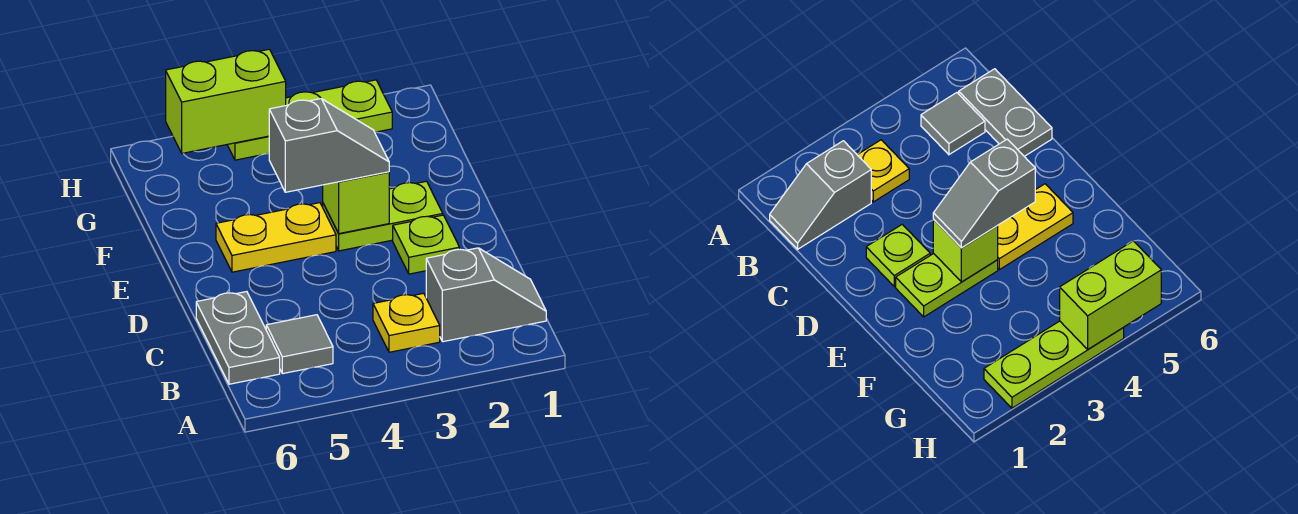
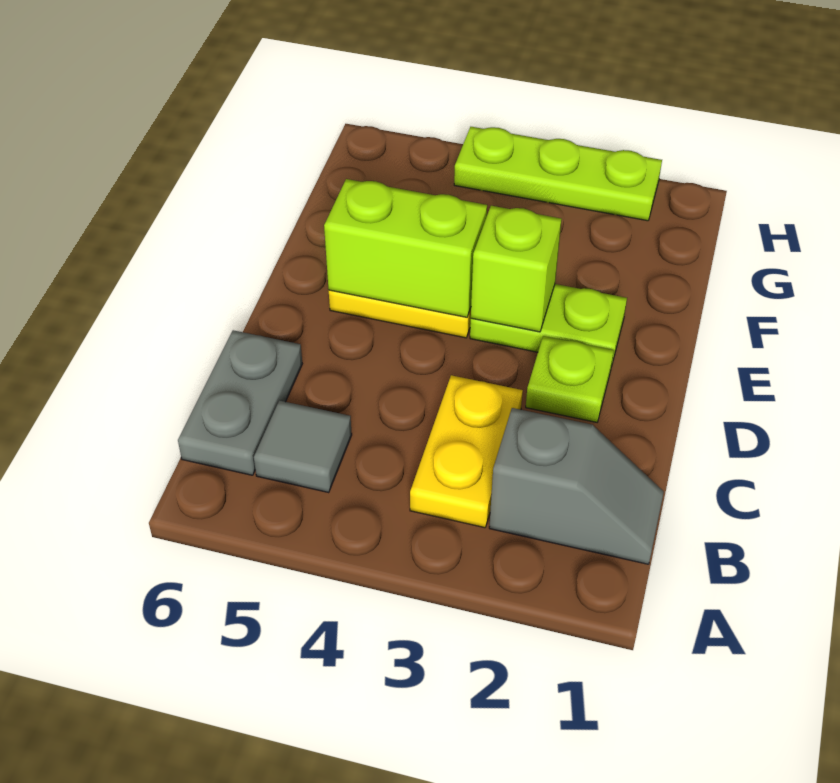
yellow 1x1 plate [373,293,440,352] -> yellow 1x2 plate [410,375,523,528]
grey 1x2 slope [269,99,389,192] -> none
lime 1x2 brick [166,49,286,153] -> lime 1x2 brick moved to [324,179,487,317]

